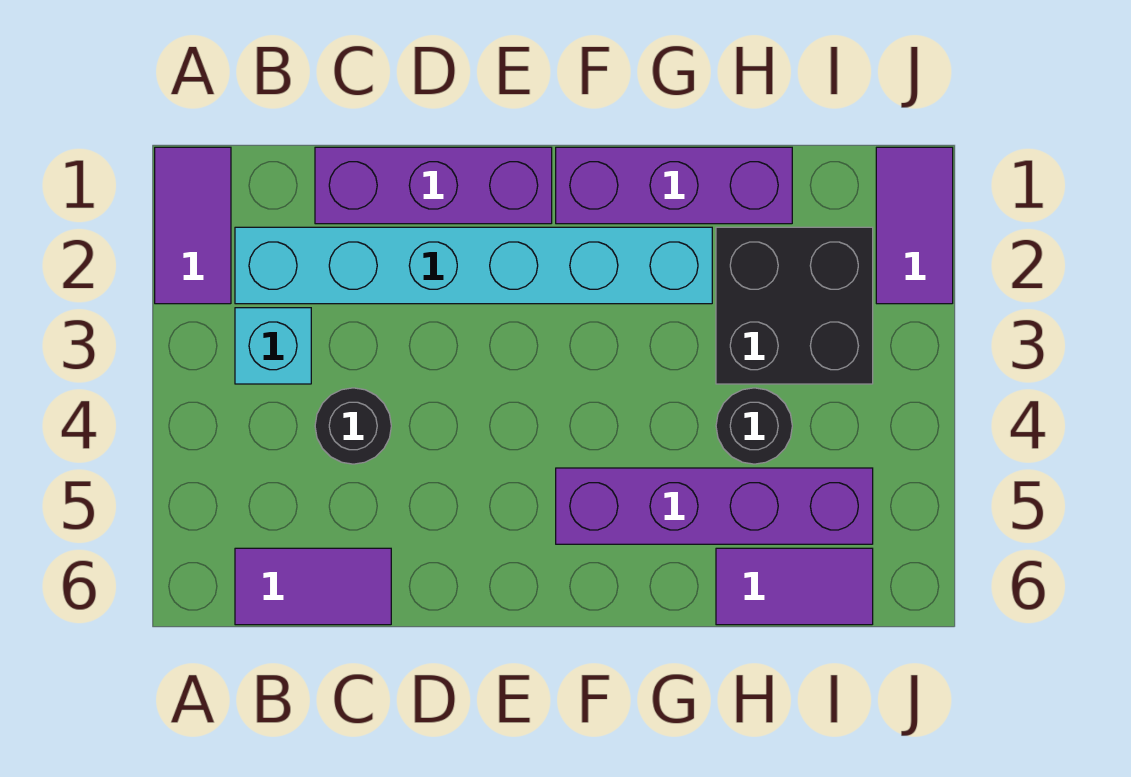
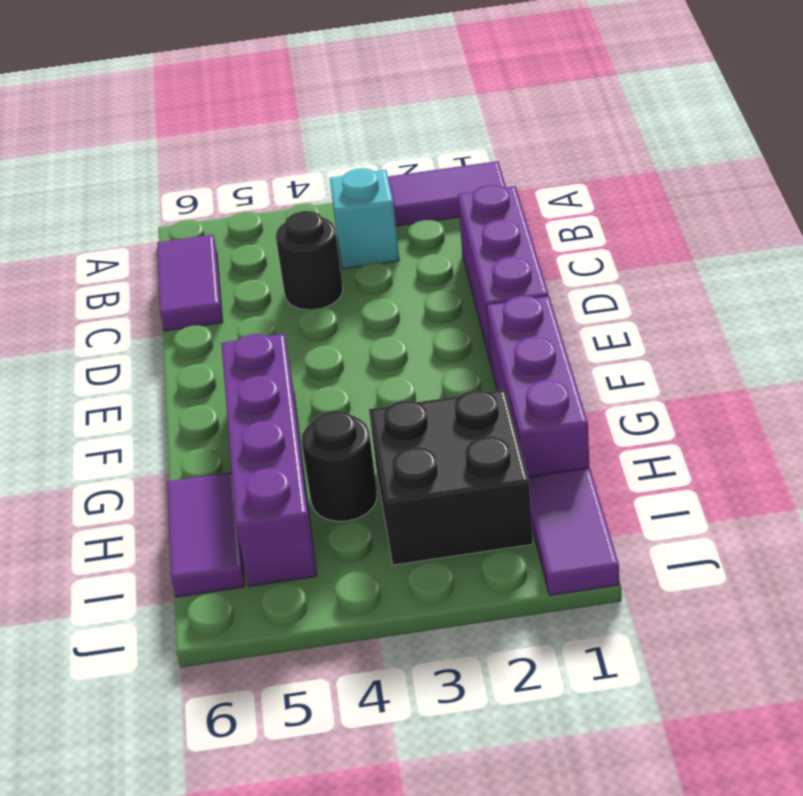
cyan 1x6 brick [235,227,712,304] -> none
purple 1x2 tile [876,147,953,304] -> purple 1x2 tile turned to [528,467,619,595]

